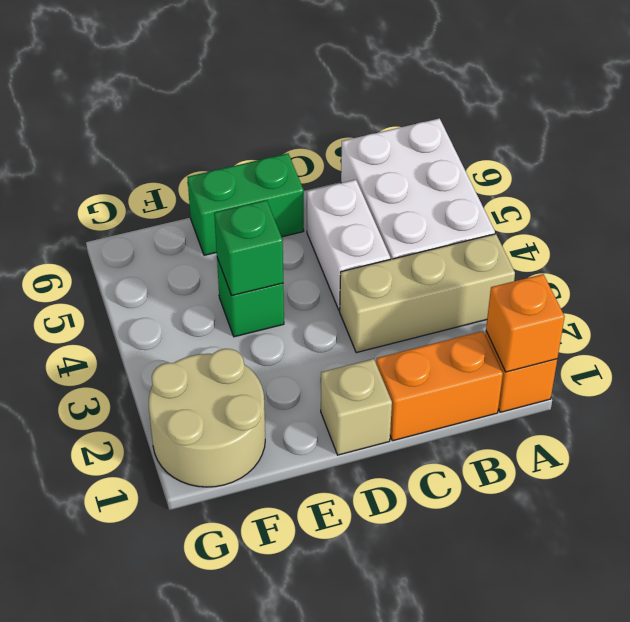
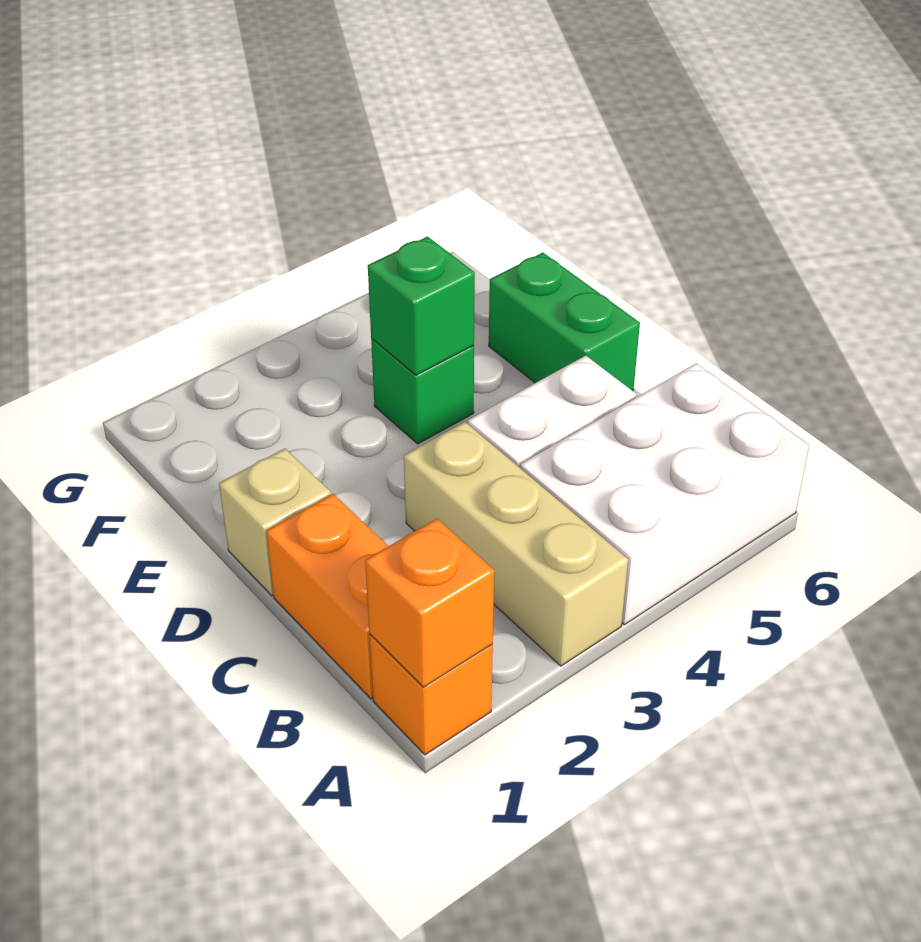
tan 2x2 round brick [149,349,265,487] -> none

